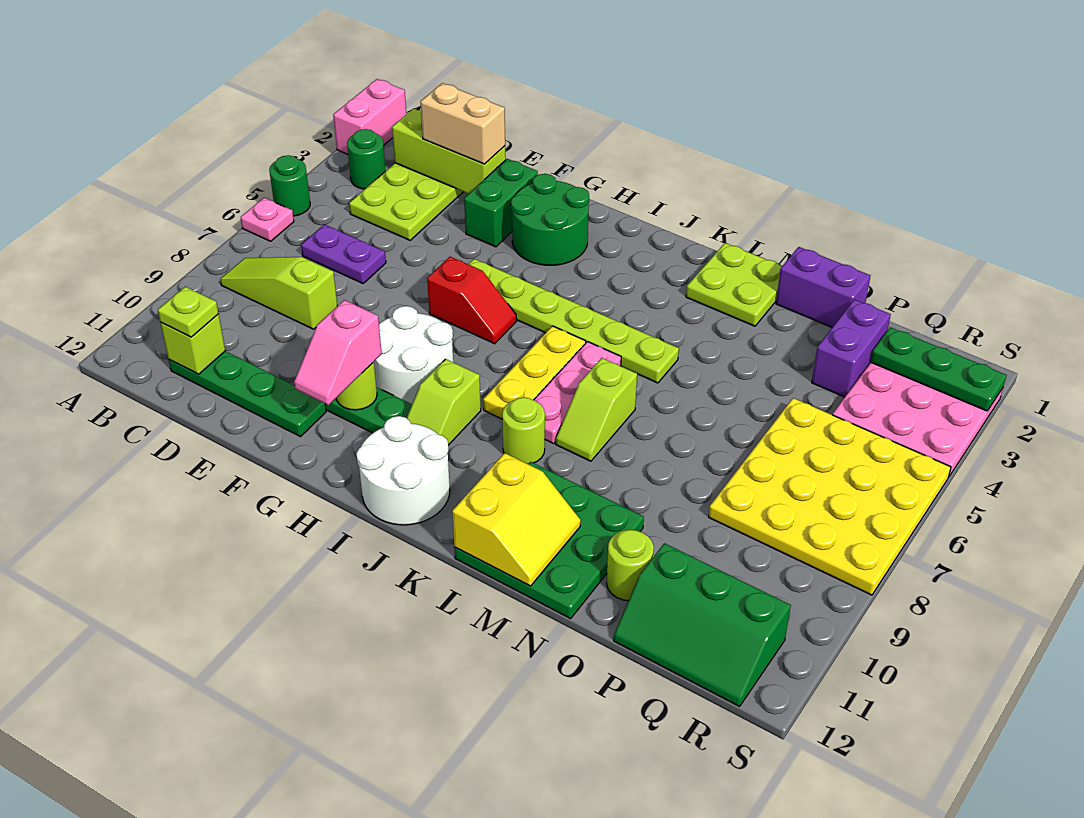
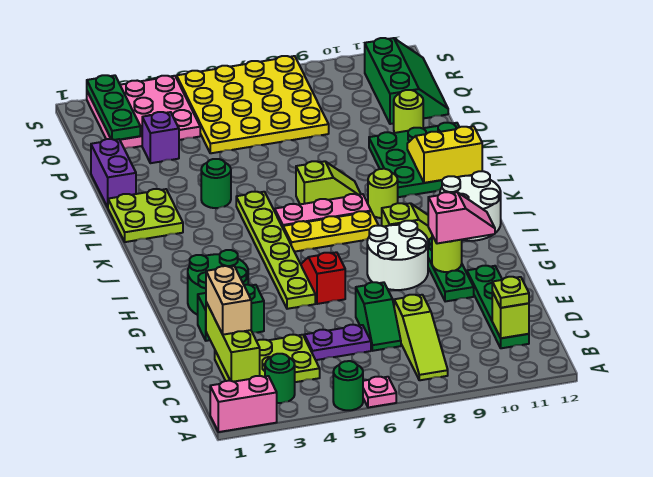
purple 1x2 plate [301,224,386,283] -> purple 1x2 plate turned to [304,325,371,360]
none -> green 1x2 slope [356,282,401,351]
none -> green 1x1 round brick [201,159,231,208]
purple 1x2 brick [812,300,891,397] -> purple 1x1 brick [142,112,179,163]

